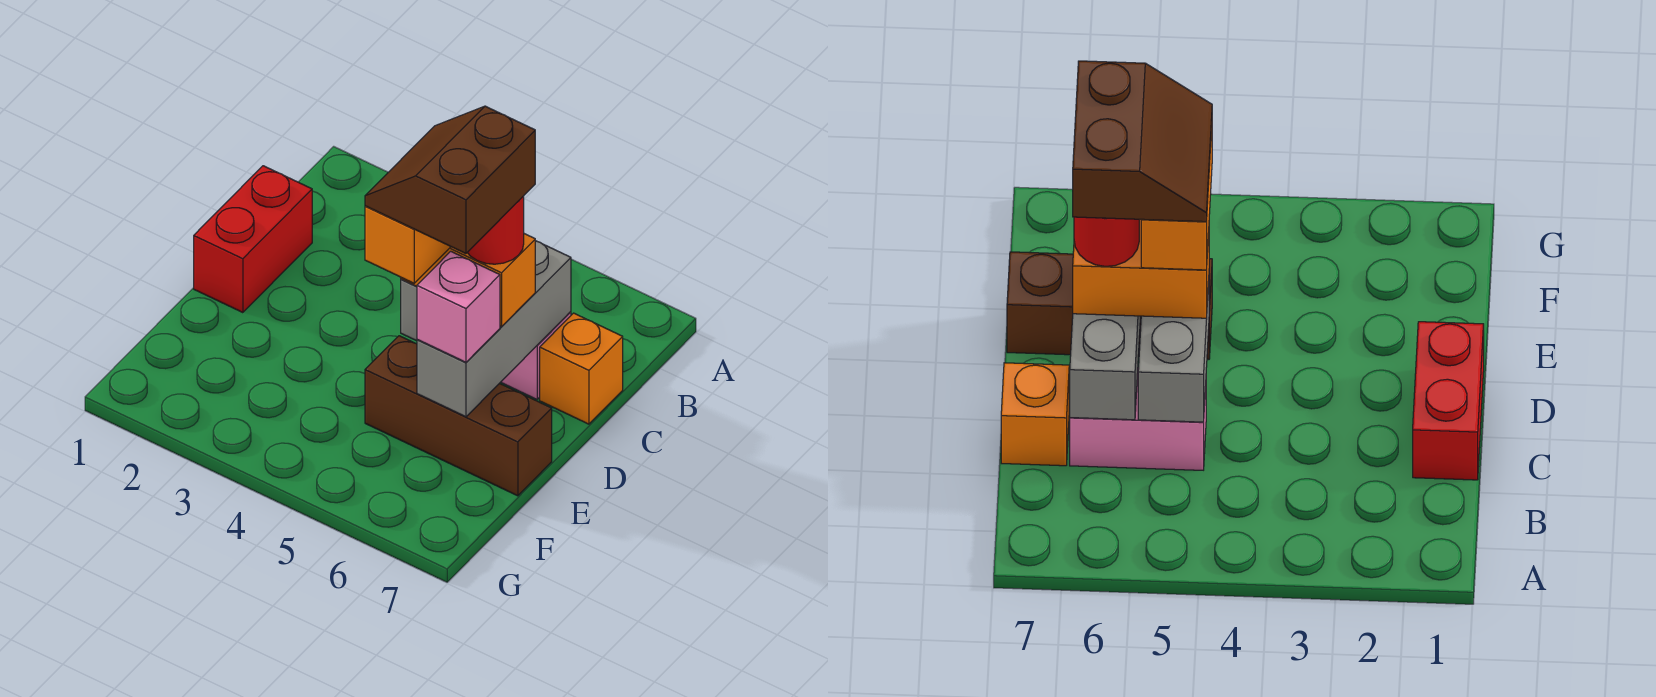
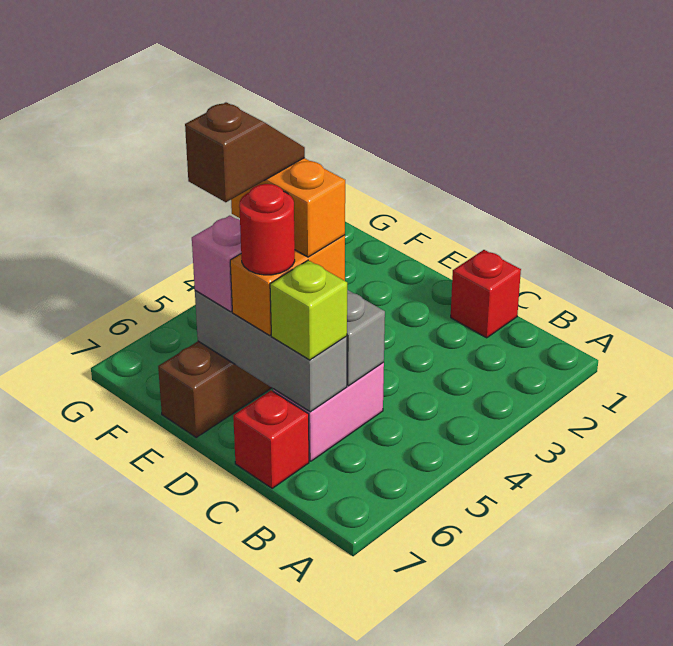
red 1x2 brick [194,166,312,313] -> red 1x1 brick [451,250,521,338]
none -> lime 1x1 brick [270,260,347,360]
orange 1x1 brick [540,313,623,424] -> red 1x1 brick [233,390,309,488]
brown 2x2 slope [365,106,535,254] -> brown 1x2 slope [185,102,305,202]

